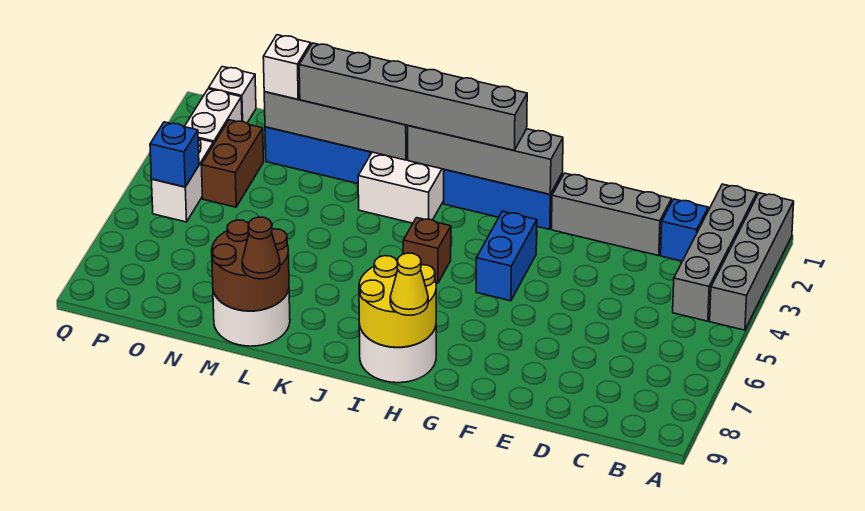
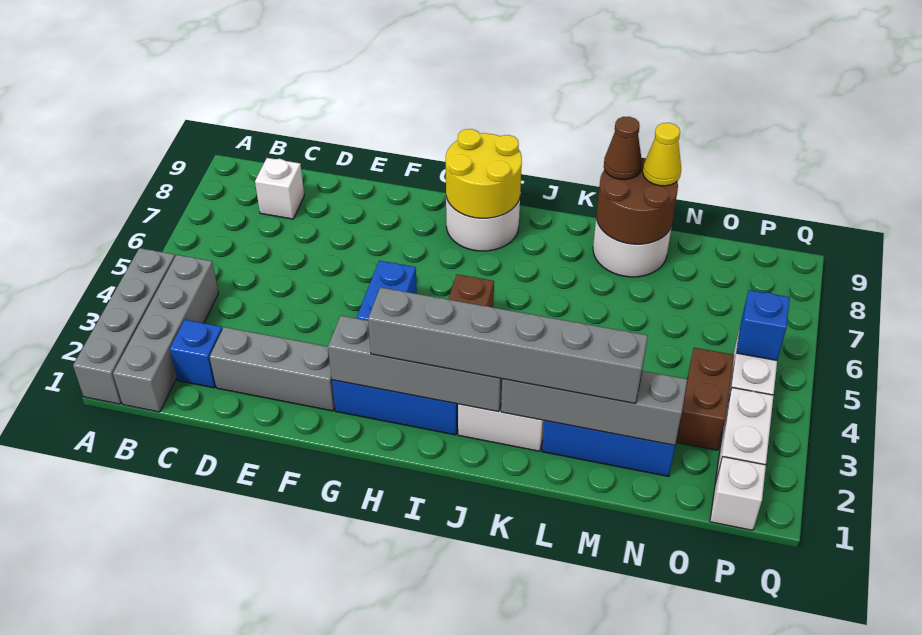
yellow 1x1 cone [390,253,428,315] -> yellow 1x1 cone moved to [643,123,681,186]
white 1x1 brick [263,35,311,99] -> white 1x1 brick moved to [255,158,304,219]

